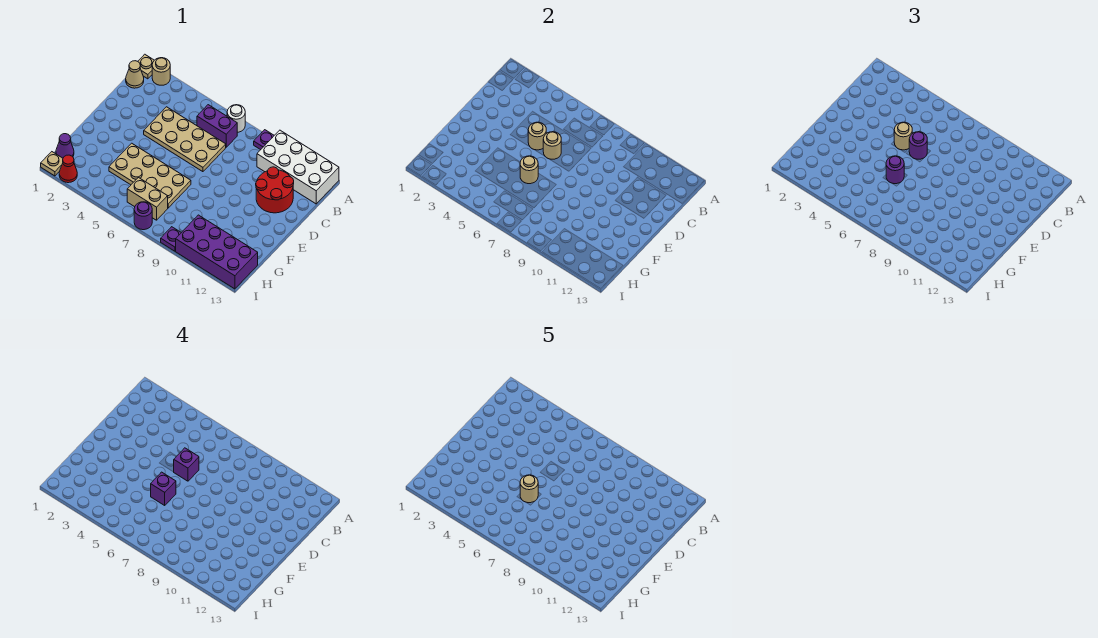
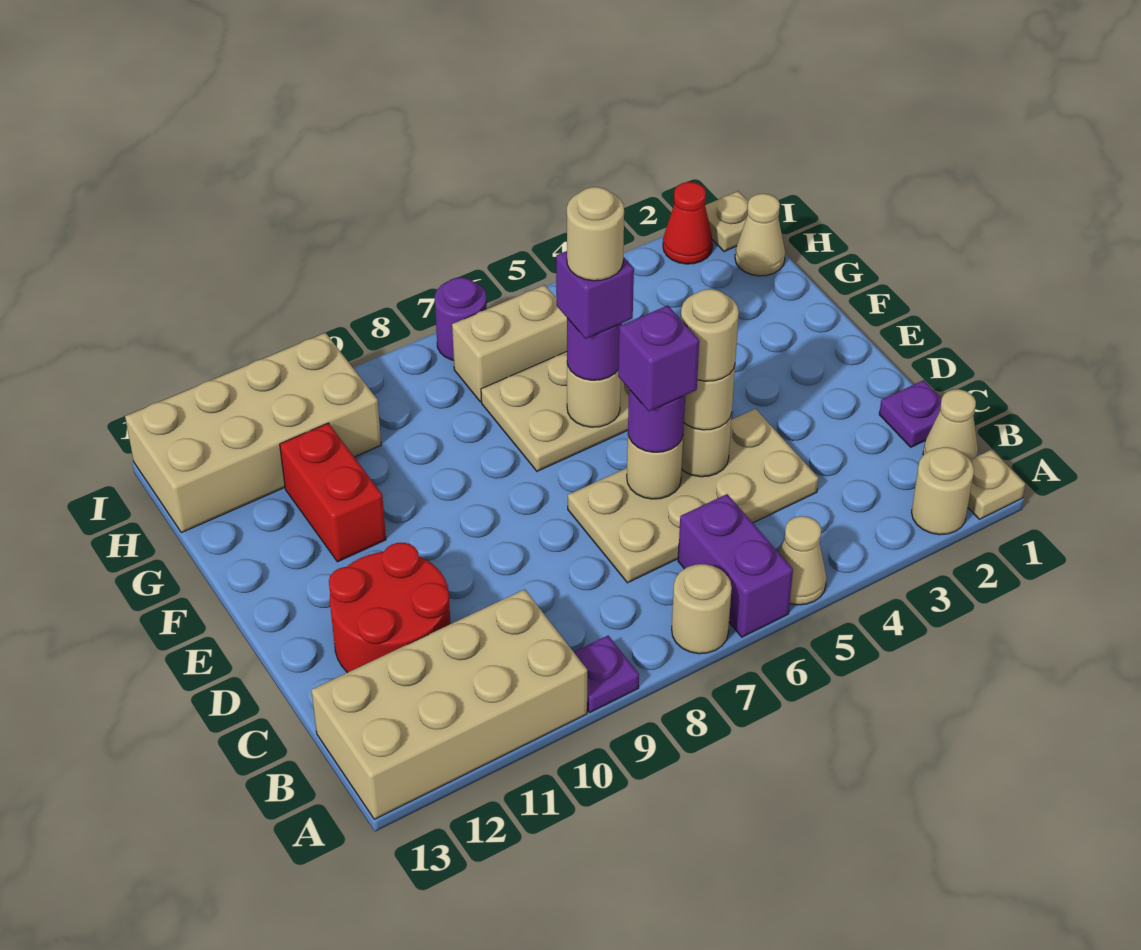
none -> tan 1x1 cone [779,516,827,605]
white 1x1 round brick [227,105,245,132] -> tan 1x1 round brick [672,564,732,654]
white 2x4 brick [257,130,339,204] -> tan 2x4 brick [311,589,587,819]
purple 1x2 brick [197,105,237,147] -> purple 1x2 brick turned to [678,494,793,637]
none -> tan 1x1 round brick [681,289,739,381]
none -> red 1x2 brick [280,423,386,562]
purple 1x1 cone [56,134,74,158] -> tan 1x1 cone [735,194,785,276]
purple 2x4 brick [176,215,258,289] -> tan 2x4 brick [125,333,381,533]
purple 1x1 plate [161,227,181,251] -> purple 1x1 plate moved to [879,380,942,447]

